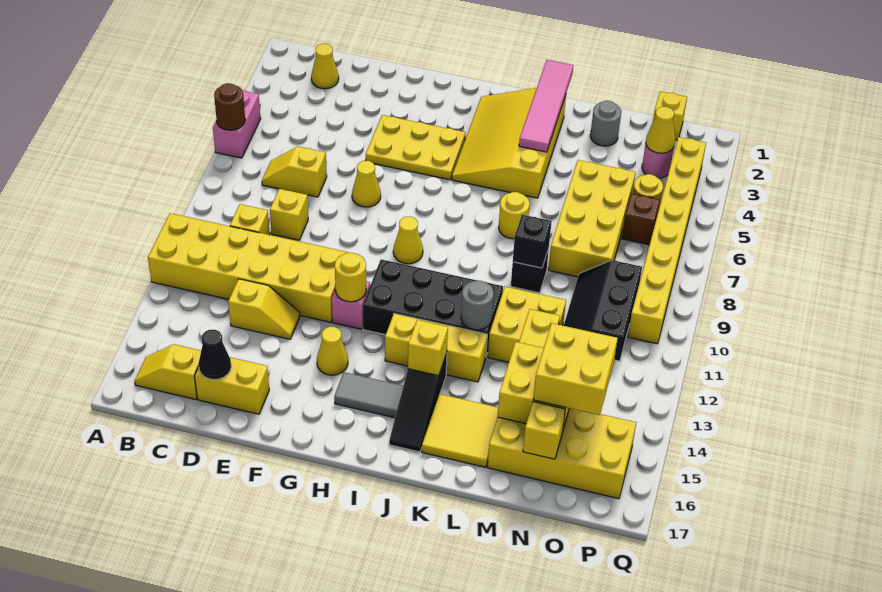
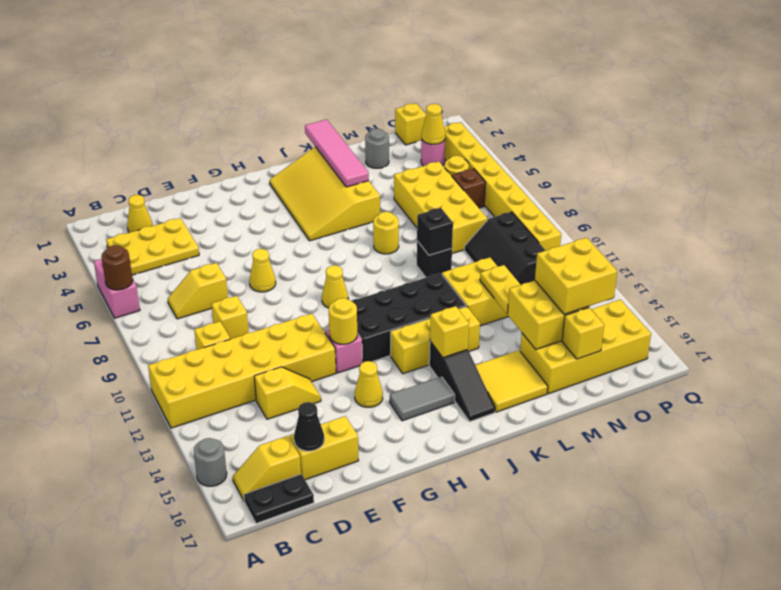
none -> black 1x2 plate [244,474,314,523]
yellow 2x3 plate [366,115,465,180] -> yellow 2x3 plate moved to [106,218,199,275]
grey 1x1 round brick [461,281,494,330] -> grey 1x1 round brick moved to [194,438,227,486]

